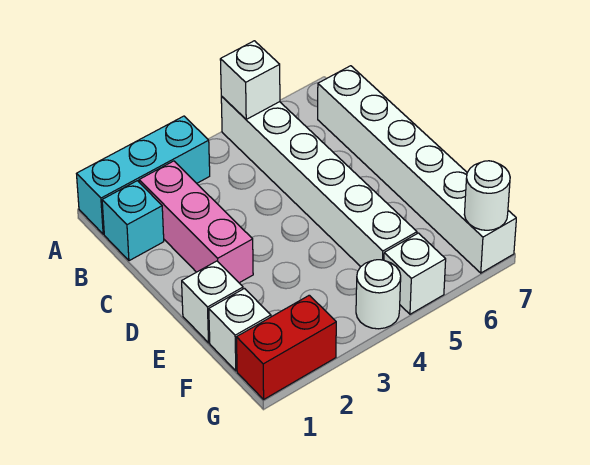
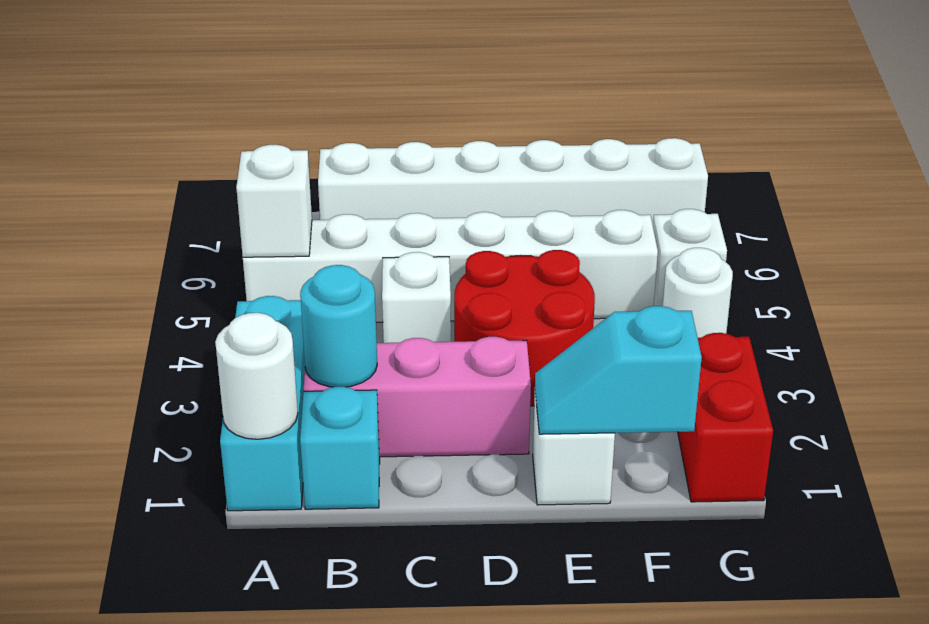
none -> cyan 1x1 round brick [300,265,377,387]
none -> red 2x2 round brick [454,250,595,406]
none -> cyan 1x2 slope [535,306,702,434]
white 1x1 brick [209,289,271,371] -> white 1x1 brick moved to [382,252,451,343]
white 1x1 round brick [464,161,510,230] -> white 1x1 round brick moved to [215,313,298,439]

